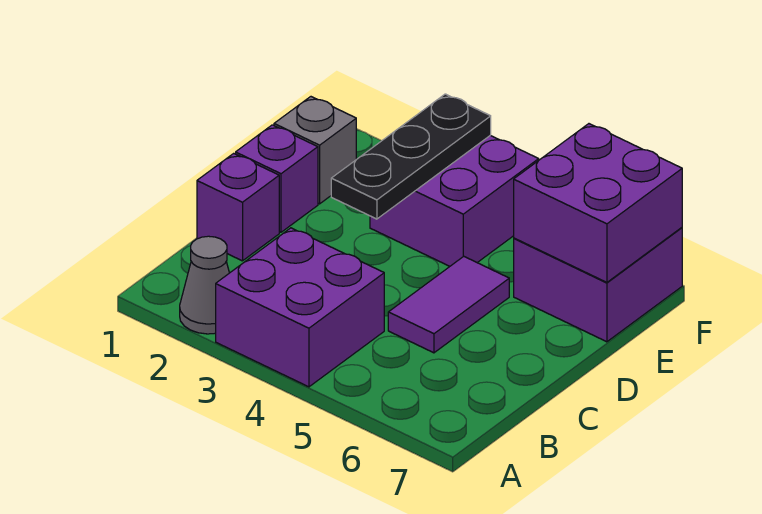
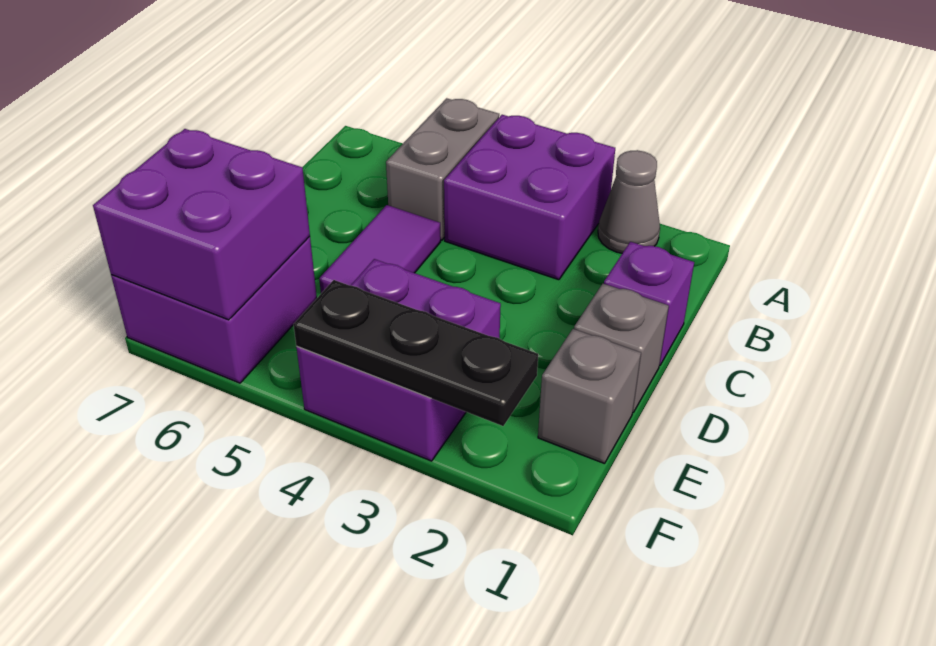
none -> grey 1x2 brick [386,98,499,240]
purple 1x1 brick [236,125,318,232] -> grey 1x1 brick [574,284,669,412]
black 1x3 plate [331,94,491,219] -> black 1x3 plate turned to [294,280,538,426]

